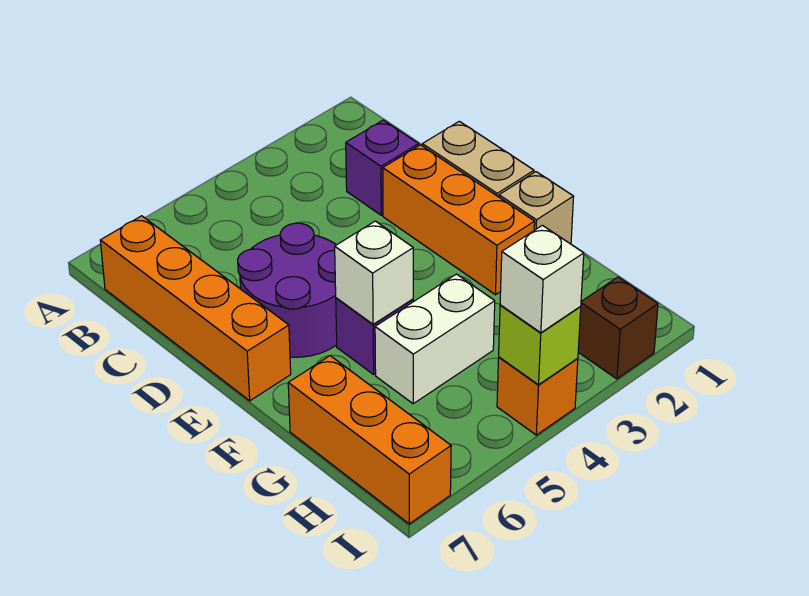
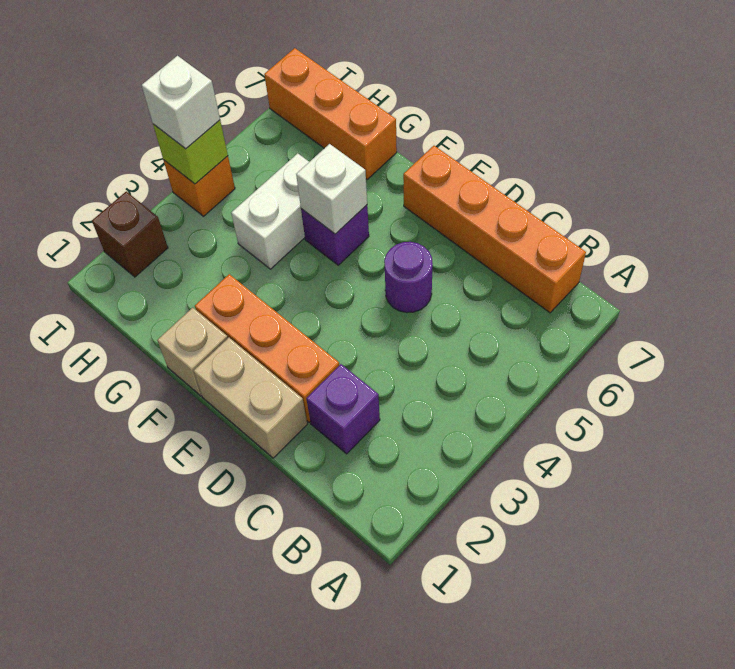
purple 2x2 round brick [238,223,337,357] -> purple 1x1 round brick [384,242,433,313]

